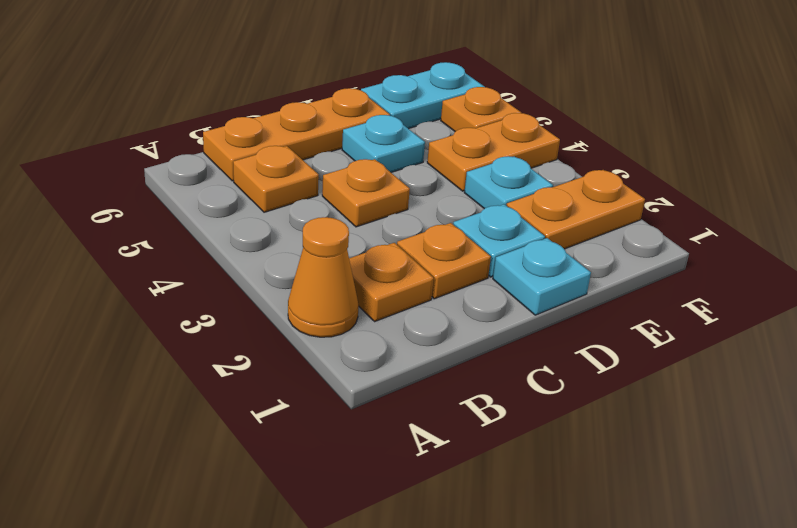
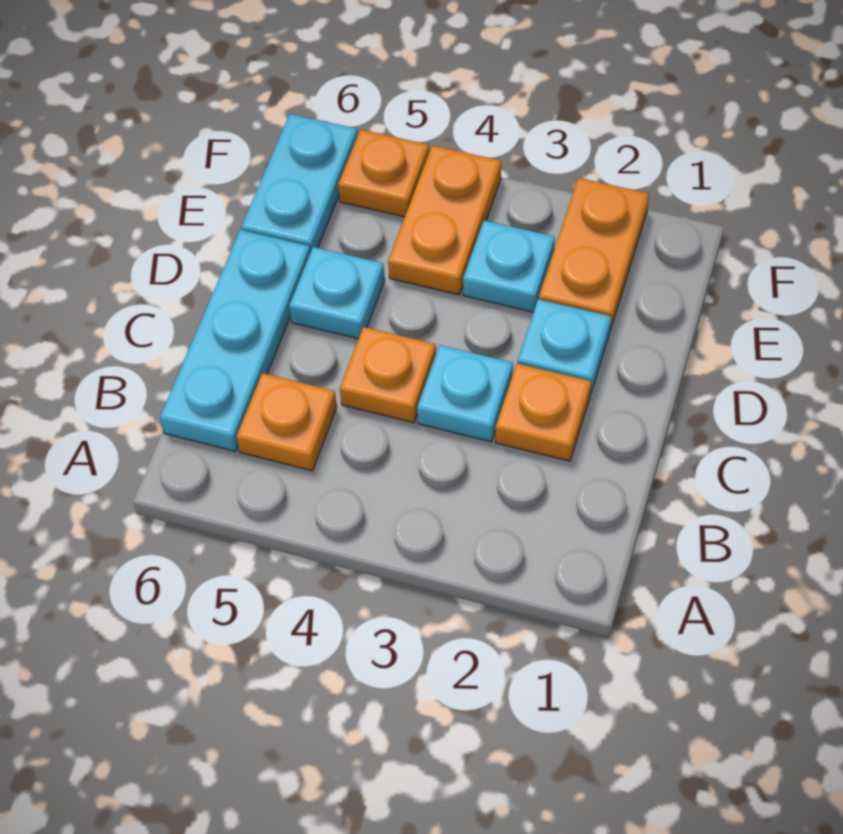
orange 1x1 cone [288,217,359,337] -> none
orange 1x1 plate [349,243,434,321] -> none
orange 1x3 plate [203,88,390,181] -> cyan 1x3 plate [160,230,310,451]
cyan 1x1 plate [493,238,591,315] -> cyan 1x1 plate moved to [417,345,513,442]

